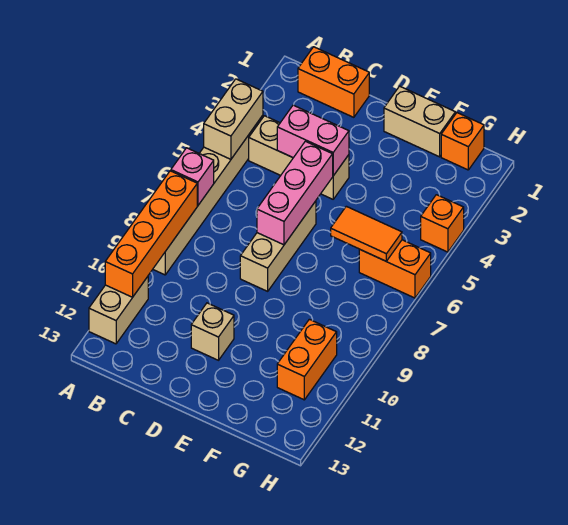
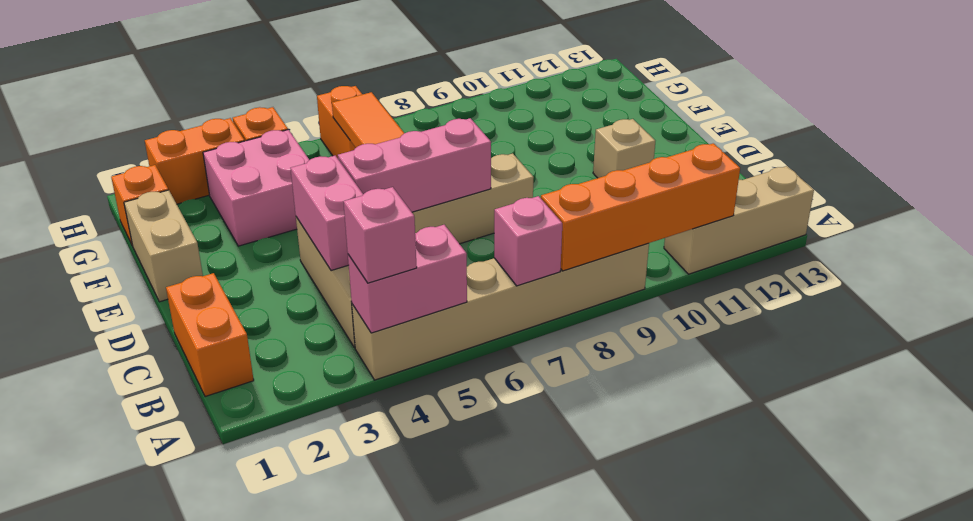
tan 1x2 brick [204,79,263,159] -> pink 1x2 brick [348,225,467,333]
none -> pink 1x1 brick [343,187,417,283]
tan 1x2 brick [89,277,148,344] -> tan 1x3 brick [664,166,814,274]
none -> pink 2x2 brick [203,130,309,246]
orange 1x2 brick [277,319,337,400] -> orange 1x2 brick moved to [145,118,245,204]

